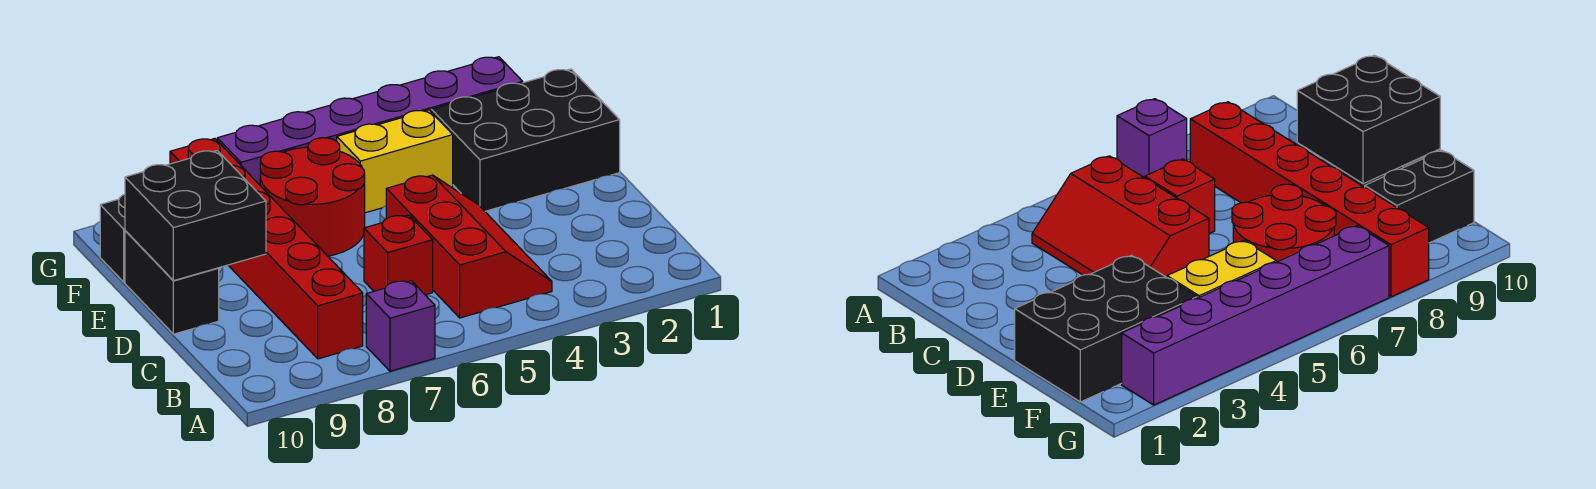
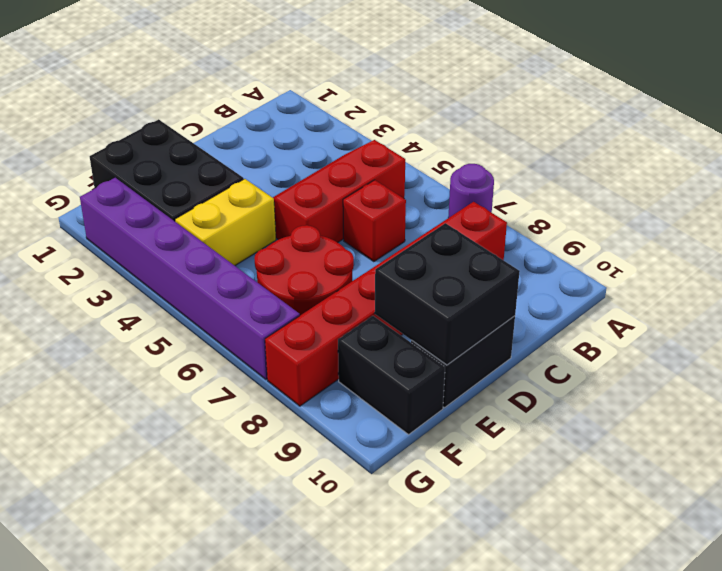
purple 1x1 brick [366,281,435,371] -> purple 1x1 round brick [448,164,494,218]
yellow 1x2 brick [337,110,453,213] -> yellow 1x2 brick turned to [175,179,276,266]

